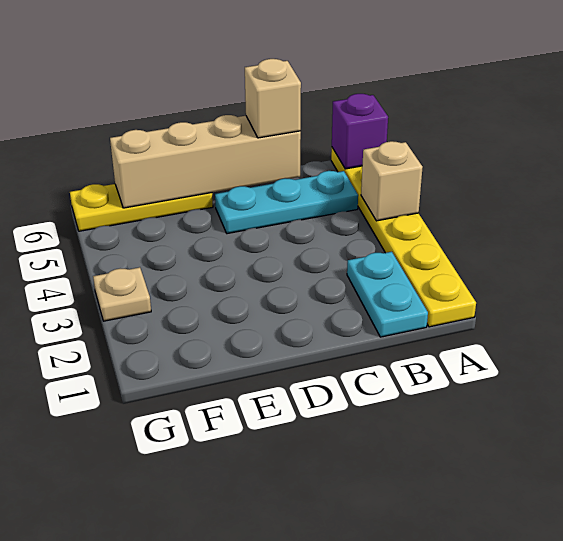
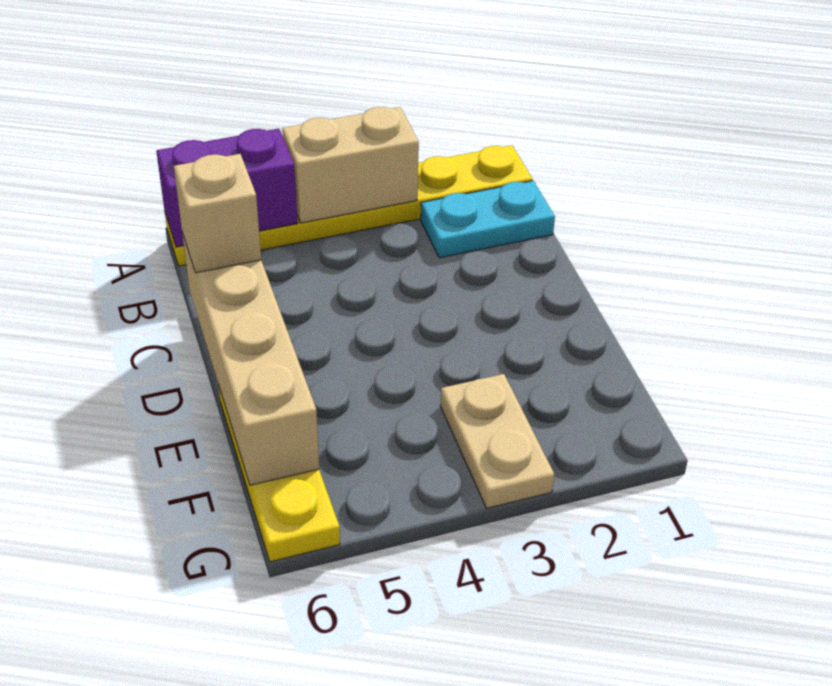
tan 1x1 brick [361,141,423,221] -> tan 1x2 brick [282,107,419,223]
purple 1x1 brick [332,94,388,169] -> purple 1x2 brick [156,129,298,247]
cyan 1x3 plate [215,171,358,234] -> none
tan 1x1 plate [93,267,151,321] -> tan 1x2 plate [440,374,554,508]

